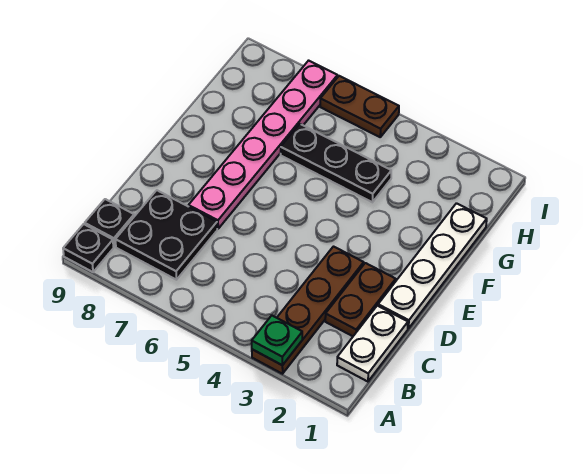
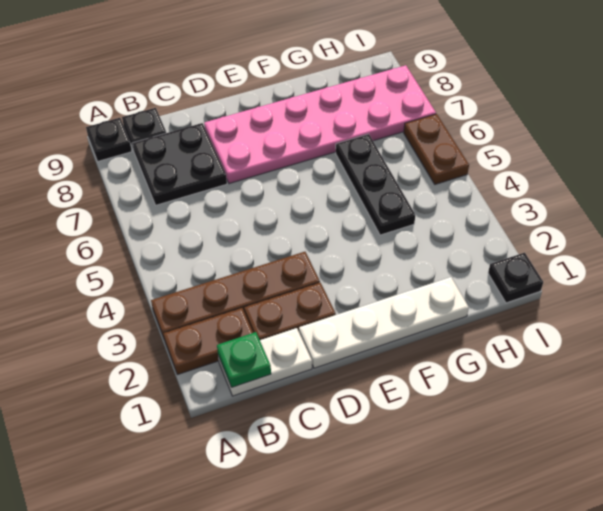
none -> brown 1x2 plate [163,308,253,375]
green 1x1 plate [252,316,302,365] -> green 1x1 plate moved to [217,332,271,387]
pink 1x6 plate [189,61,337,229] -> pink 2x6 plate [204,65,436,184]
none -> black 1x1 plate [488,253,543,303]

